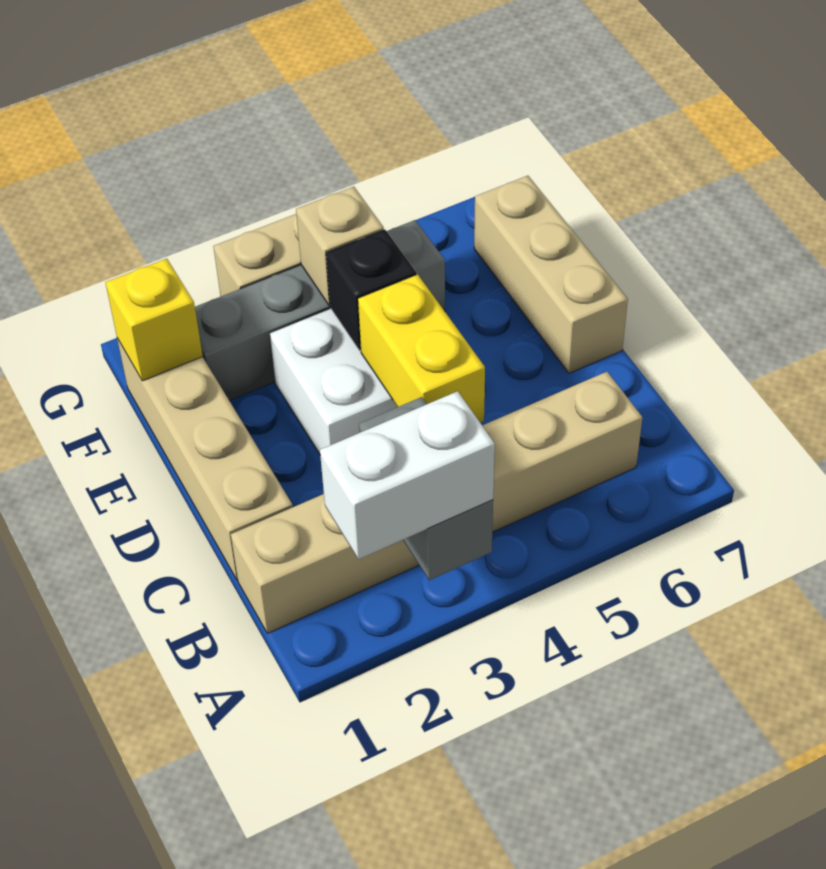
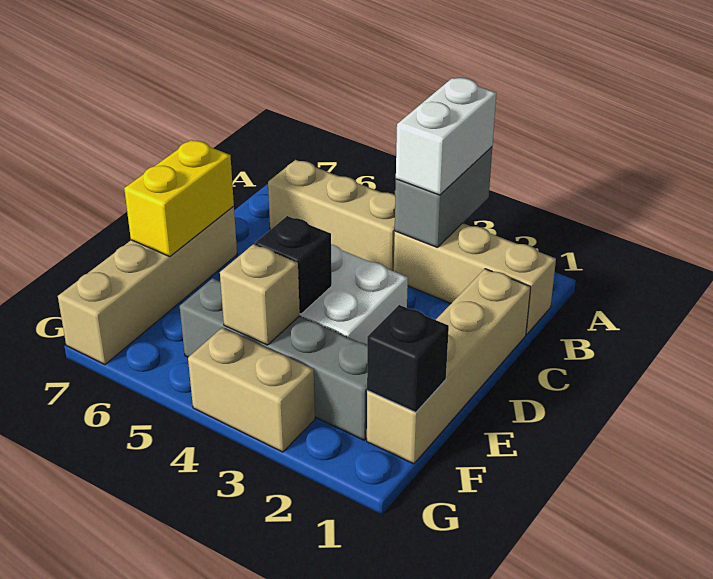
white 1x2 brick [320,391,495,559] -> white 1x2 brick turned to [396,78,496,195]
yellow 1x2 brick [358,274,485,423] -> yellow 1x2 brick moved to [124,140,234,257]
tan 1x3 brick [474,176,628,373] -> tan 1x4 brick [58,206,237,365]
yellow 1x1 brick [105,259,203,381] -> black 1x1 brick [367,305,449,412]

